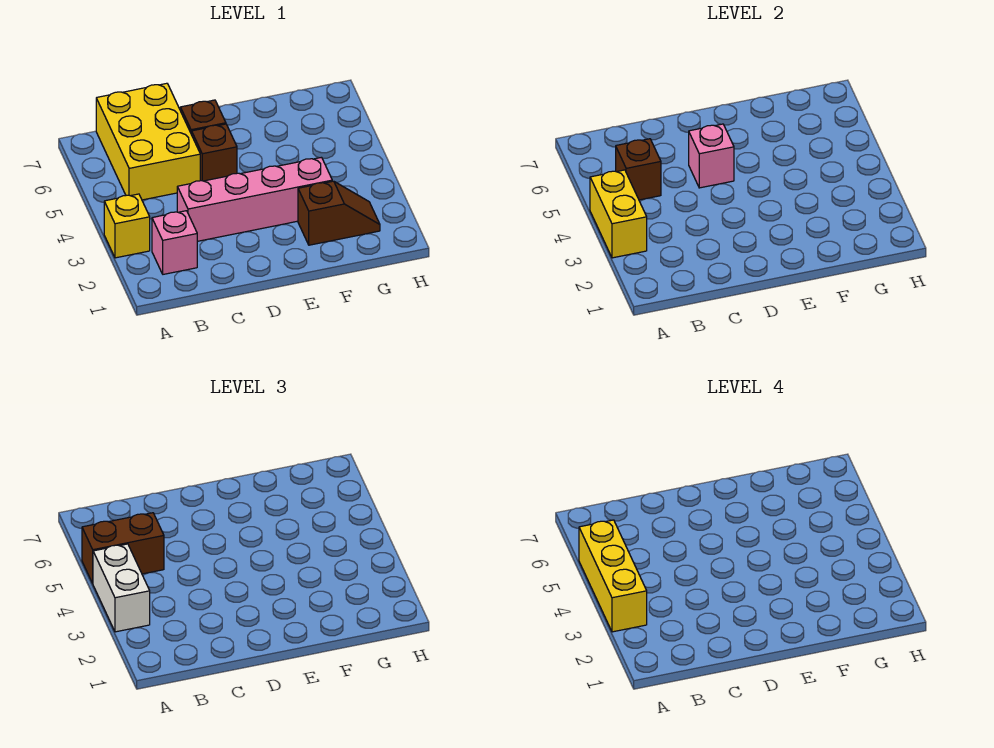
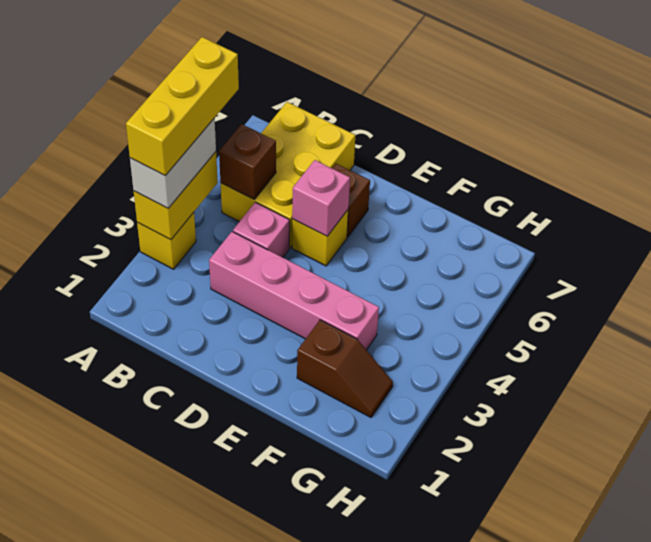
brown 1x2 brick [82,513,164,583] -> none
pink 1x1 brick [152,211,197,274] -> pink 1x1 brick moved to [233,202,290,257]
brown 1x1 brick [192,124,237,181] -> yellow 1x1 brick [292,210,348,266]

